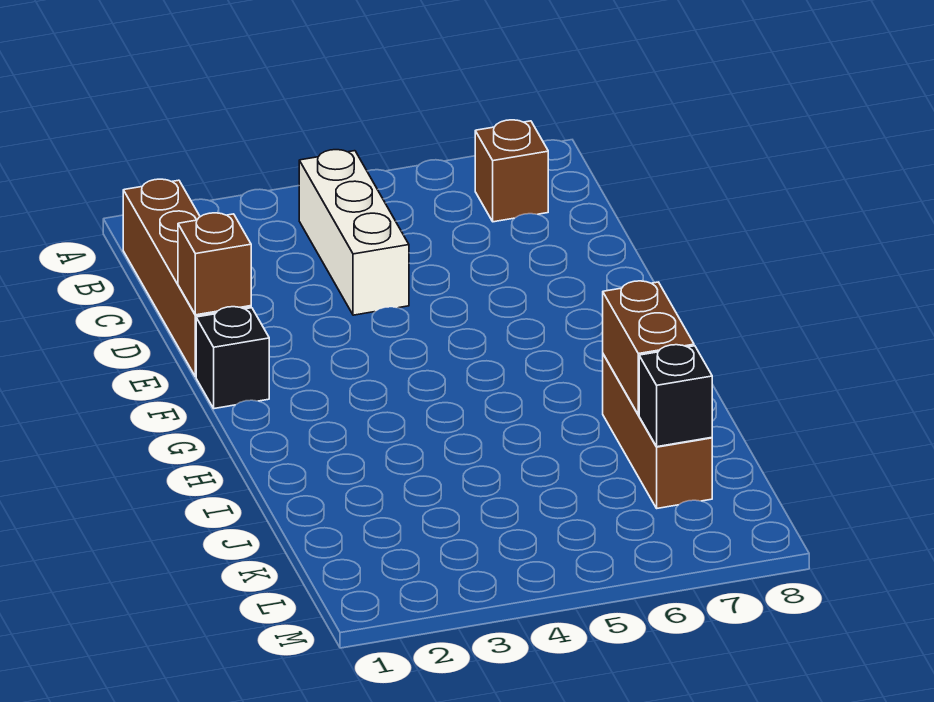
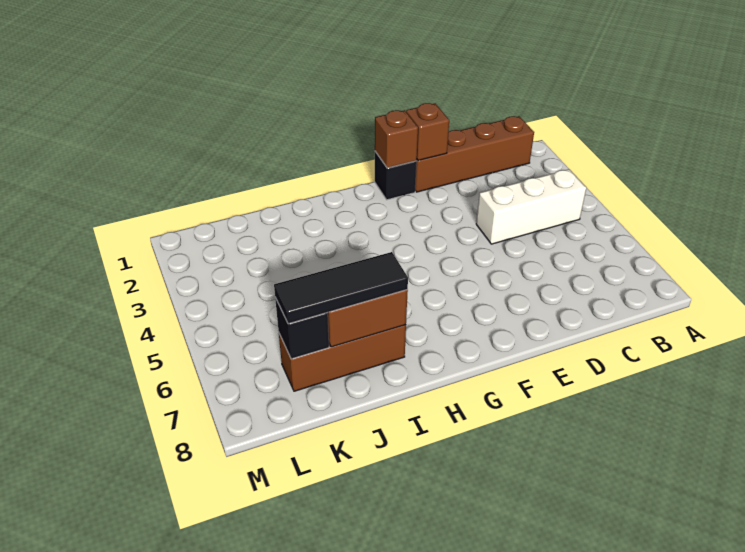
brown 1x1 brick [475,120,548,222] -> brown 1x1 brick moved to [375,110,418,168]
none -> black 1x3 tile [274,252,408,324]

